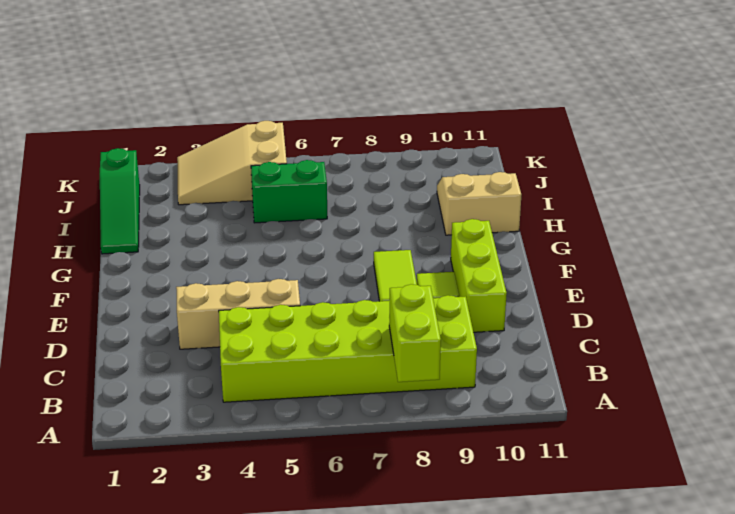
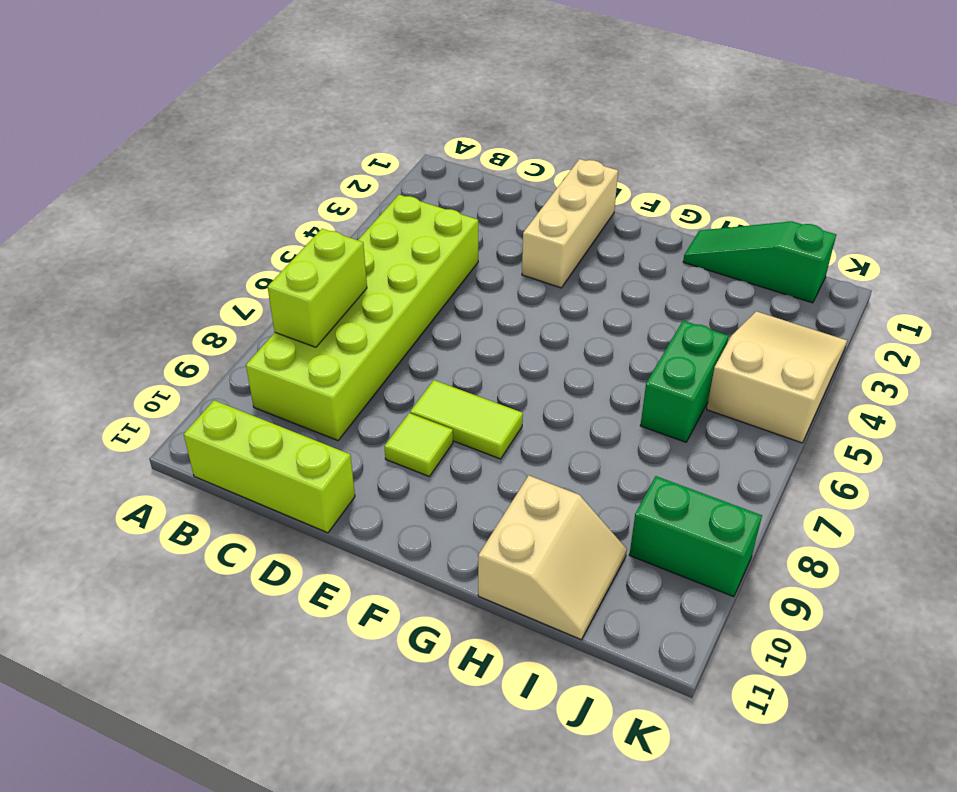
lime 1x2 brick [389,284,441,382] -> lime 1x2 brick turned to [268,229,367,347]
tan 1x3 brick [176,279,300,349] -> tan 1x3 brick moved to [522,159,618,288]
lime 1x3 brick [451,219,507,332] -> lime 1x3 brick moved to [184,400,355,533]
none -> green 1x2 brick [629,476,762,597]

